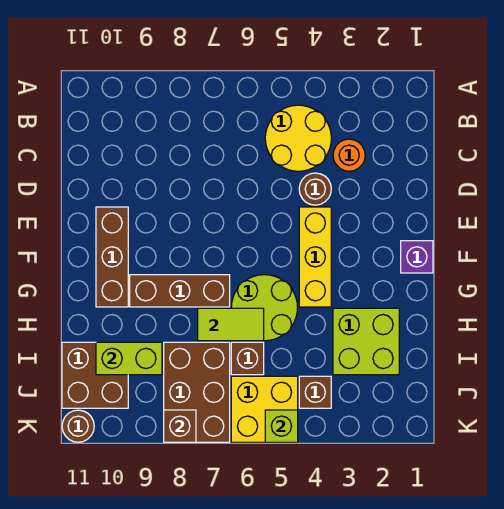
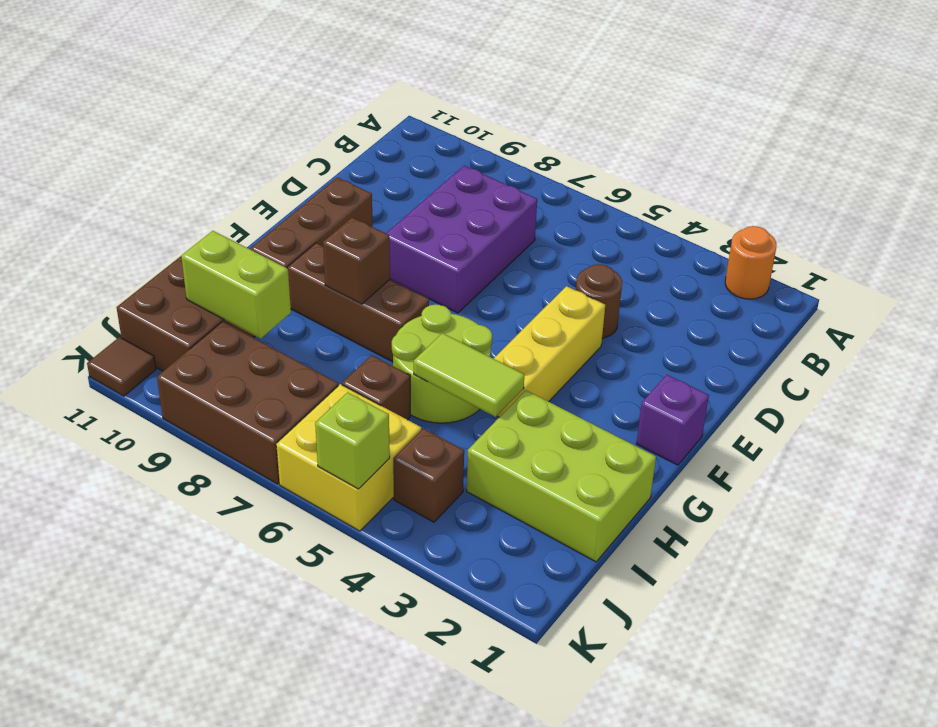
yellow 2x2 round brick [265,105,331,171] -> none
orange 1x1 round brick [333,139,365,171] -> orange 1x1 round brick moved to [725,226,776,299]
none -> purple 2x3 brick [386,166,537,313]
lime 2x2 brick [333,308,399,375] -> lime 2x3 brick [467,390,656,562]
lime 1x2 tile [198,308,264,341] -> lime 1x2 tile moved to [414,333,524,417]
brown 2x3 brick [164,342,230,442] -> brown 2x3 brick turned to [157,321,338,484]
brown 1x1 brick [164,410,196,442] -> brown 1x1 brick moved to [323,217,390,304]
brown 1x1 round brick [62,410,94,442] -> brown 1x1 tile [87,337,156,396]

